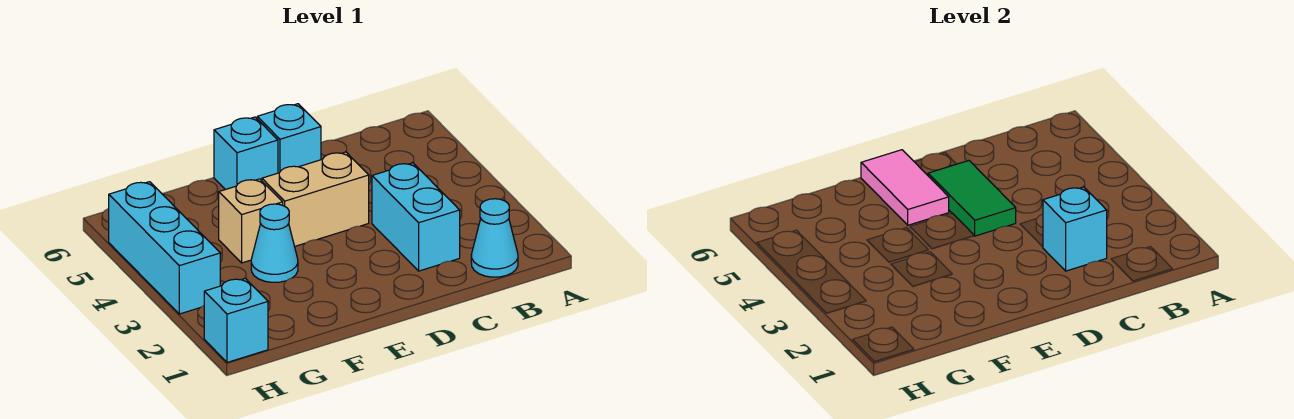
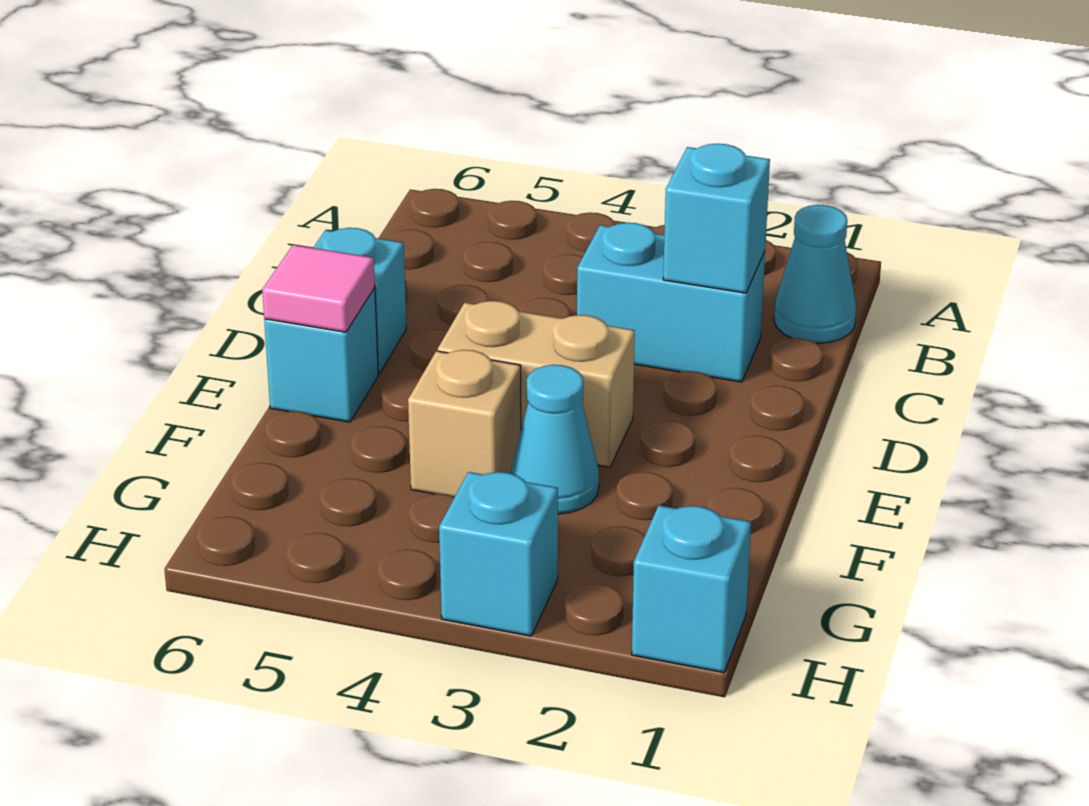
tan 1x2 brick [262,152,369,246] -> tan 1x2 brick turned to [438,301,635,467]
green 1x2 tile [928,161,1016,236] -> none
pink 1x2 tile [861,150,949,225] -> pink 1x1 tile [262,245,375,332]
cyan 1x3 brick [109,182,220,314] -> cyan 1x1 brick [439,472,558,636]

